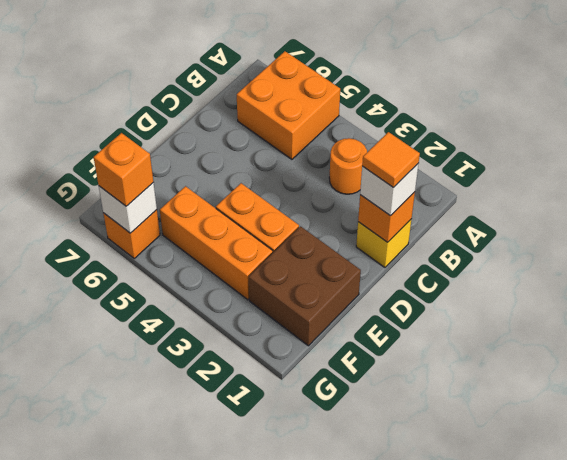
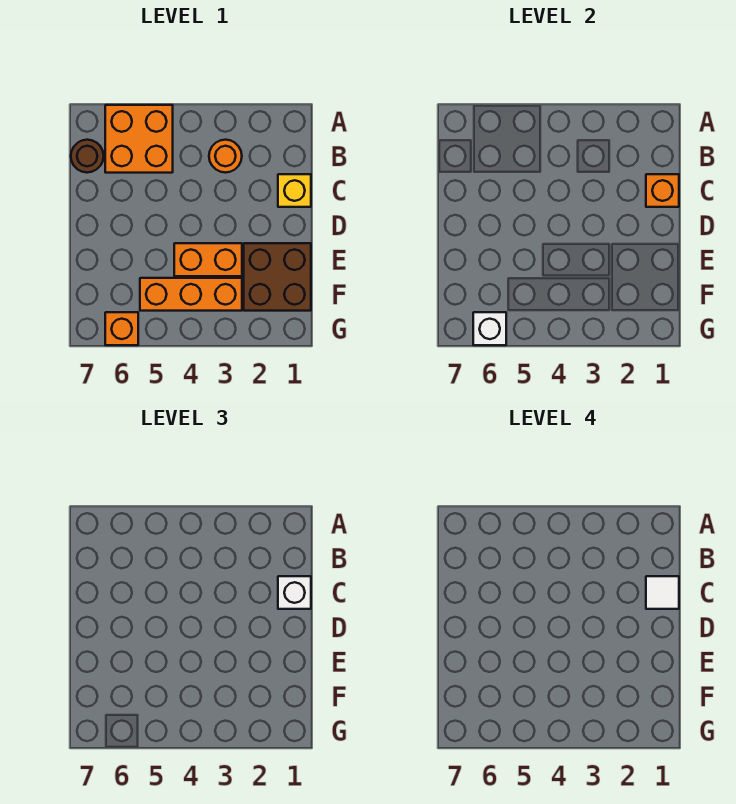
none -> brown 1x1 round brick [71,140,104,173]
orange 1x1 tile [362,132,420,188] -> white 1x1 tile [646,576,679,609]
orange 1x1 brick [94,133,153,206] -> none

